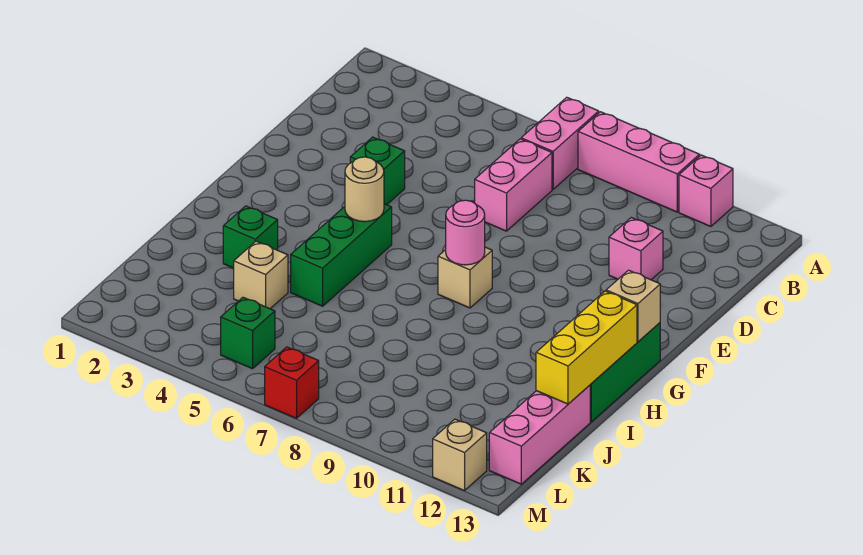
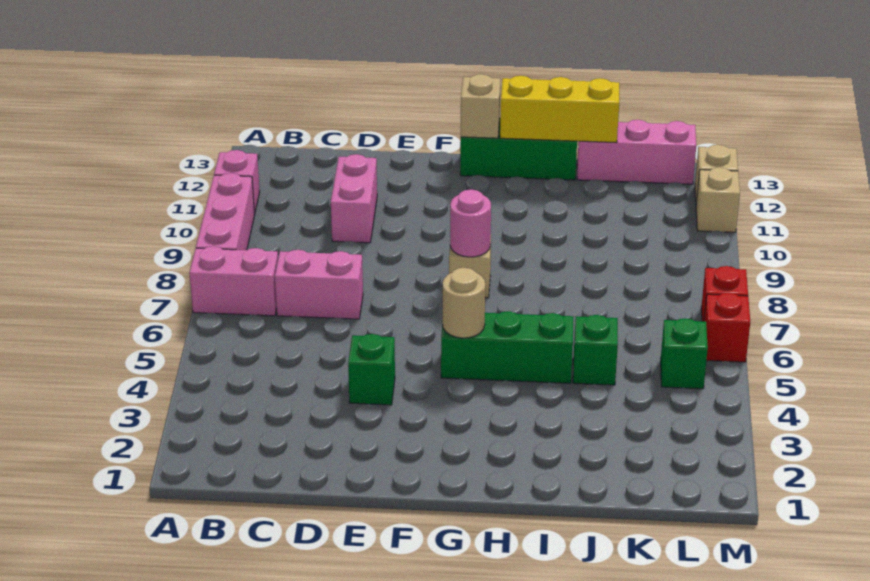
pink 1x1 brick [609,218,663,280] -> pink 1x2 brick [331,154,377,243]
green 1x1 brick [223,206,278,268] -> green 1x1 brick moved to [573,315,618,385]
tan 1x1 brick [234,241,288,309] -> tan 1x1 brick moved to [696,167,740,232]
none -> red 1x1 brick [704,293,750,362]

